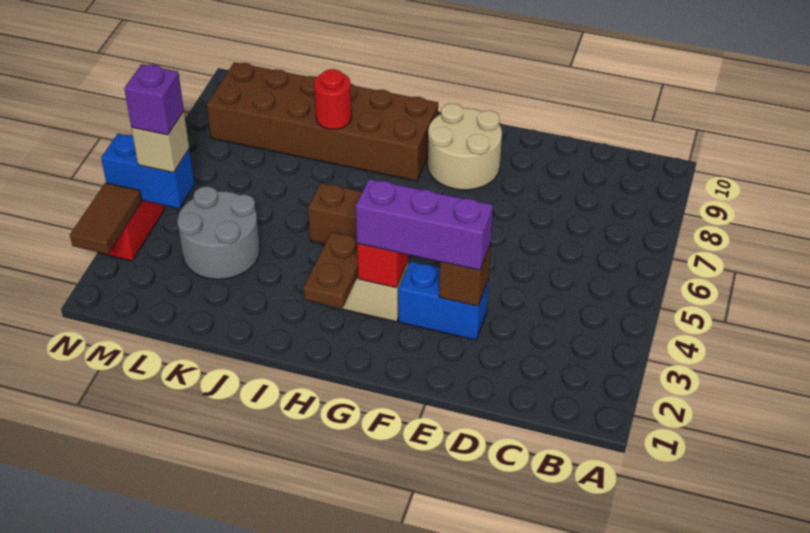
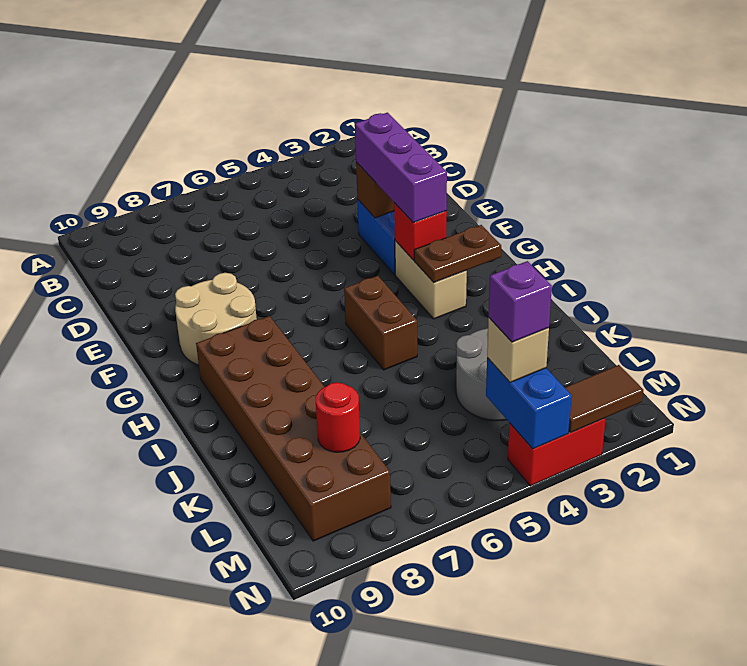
red 1x1 round brick [314,69,352,129] -> red 1x1 round brick moved to [316,382,360,452]

